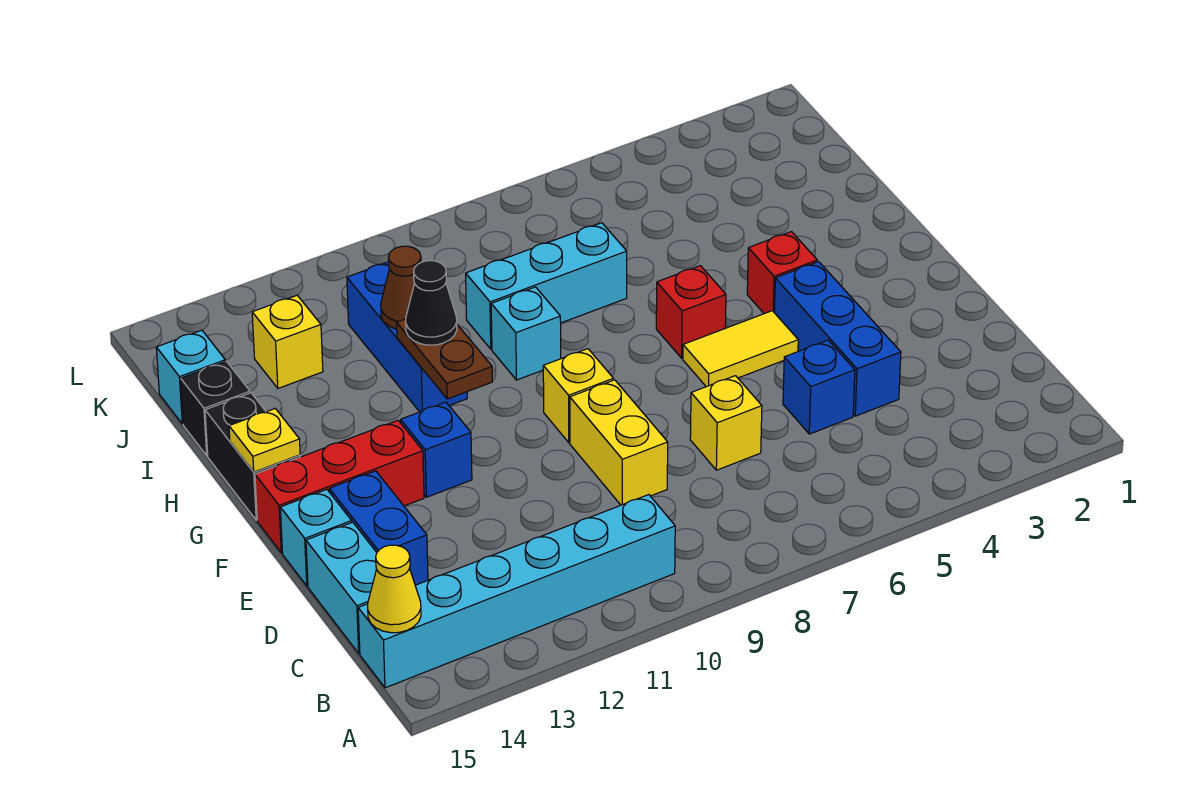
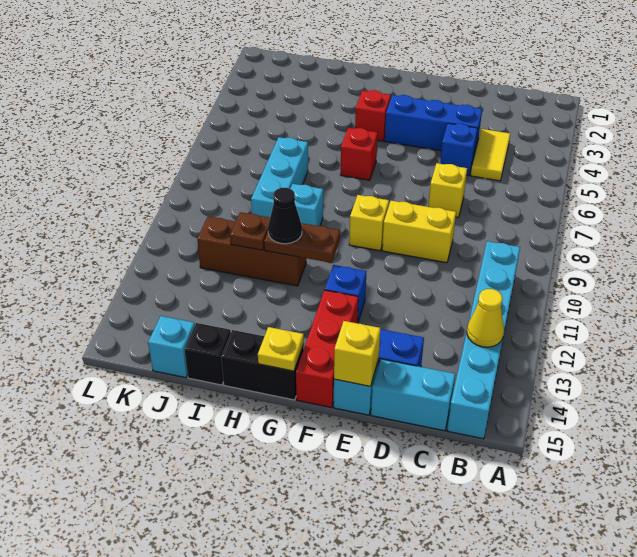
yellow 1x1 cone [368,545,421,633] -> yellow 1x1 cone moved to [467,289,504,347]
yellow 1x2 tile [683,311,798,387] -> yellow 1x2 tile moved to [471,129,510,181]
blue 1x3 brick [347,262,467,412] -> brown 1x3 brick [197,217,306,286]
brown 1x1 cone [381,246,421,329] -> brown 1x1 plate [230,212,270,250]
yellow 1x1 brick [252,295,323,388] -> yellow 1x1 brick moved to [334,321,380,386]

